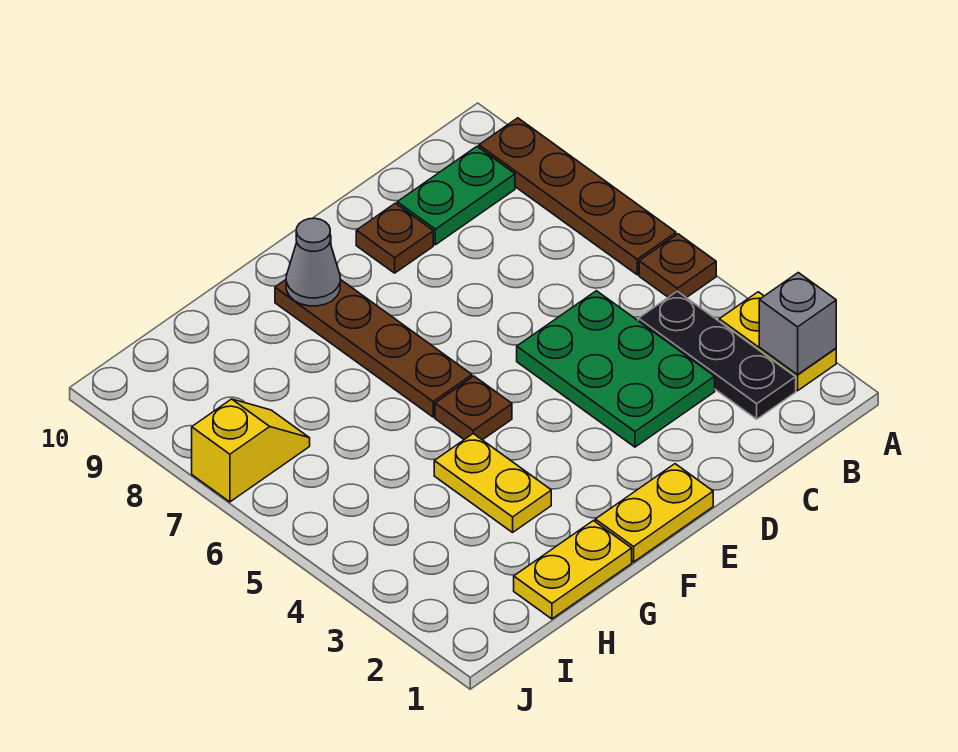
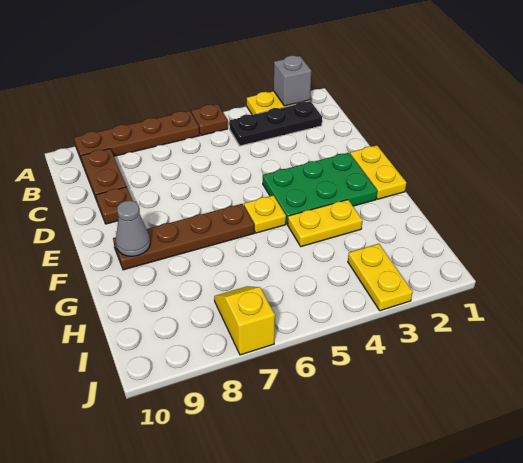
green 1x2 plate [397,147,515,245] -> brown 1x2 plate [81,149,127,201]
green 2x3 plate [517,291,715,447] -> green 2x3 plate moved to [263,153,377,224]
brown 1x1 plate [435,376,512,440] -> yellow 1x1 plate [244,195,286,233]
yellow 1x2 plate [514,521,632,619] -> yellow 1x2 plate moved to [348,244,413,311]

